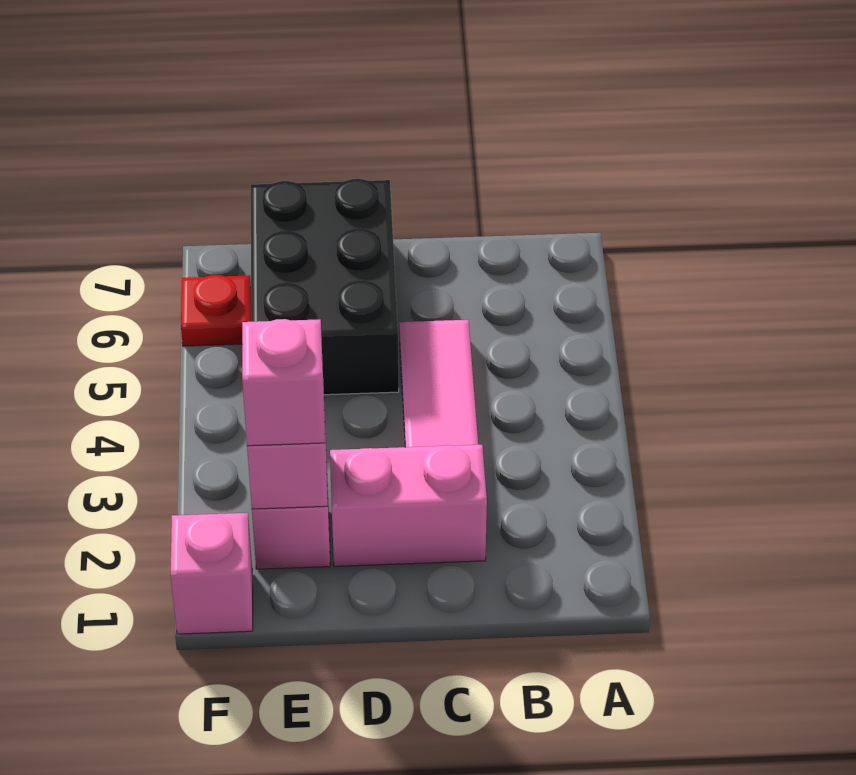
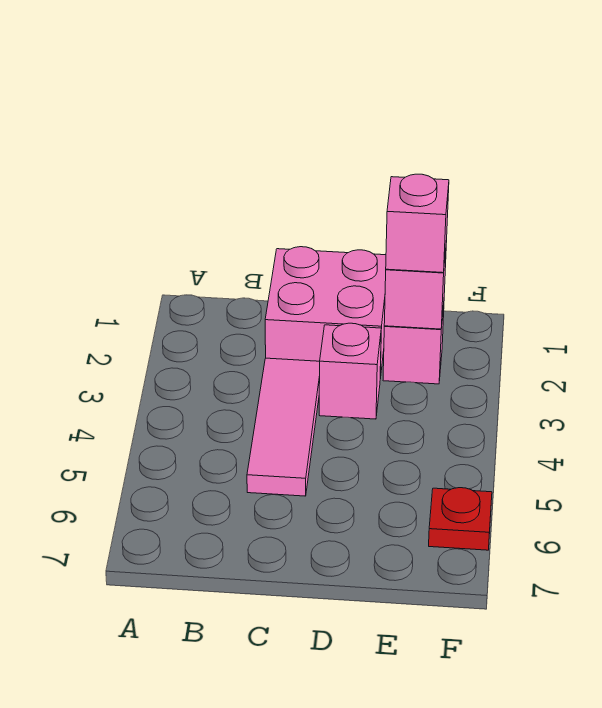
pink 1x2 brick [330,445,487,566] -> pink 2x2 brick [265,247,386,379]
black 2x3 brick [251,179,399,395] -> none
pink 1x1 brick [170,513,253,634] -> pink 1x1 brick moved to [319,323,381,419]

